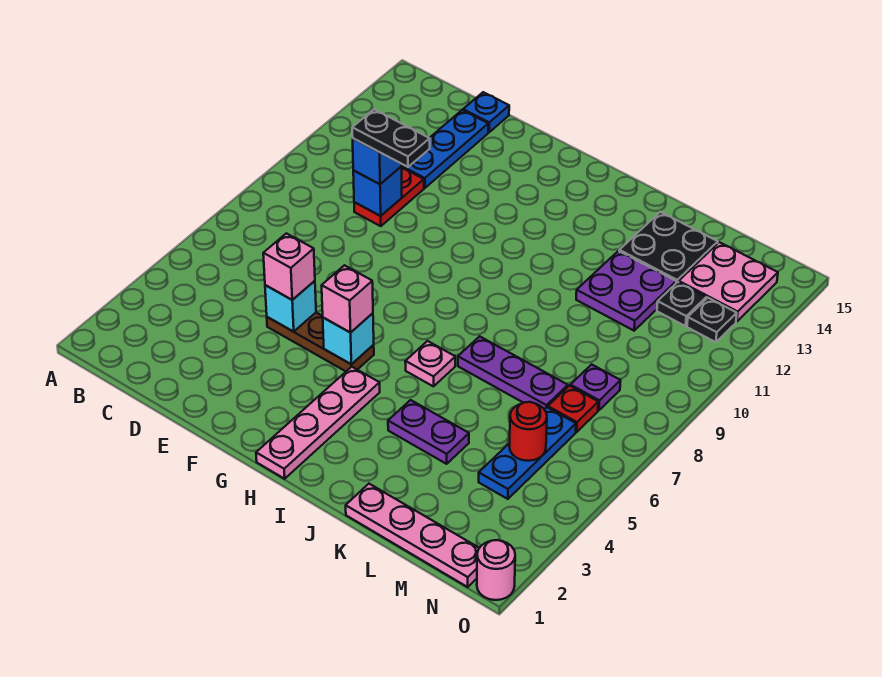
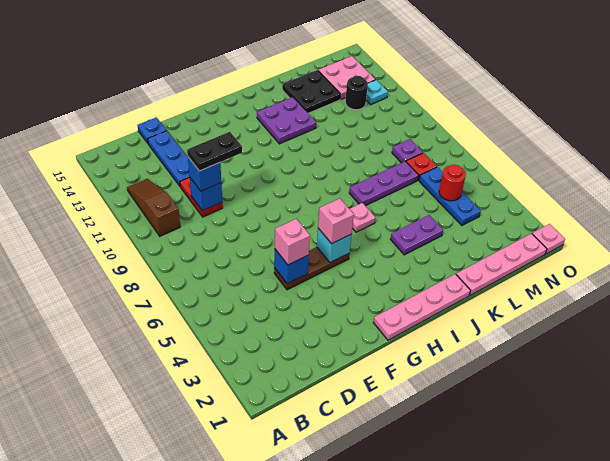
none -> brown 1x3 slope [127,179,180,236]
cyan 1x1 brick [265,281,316,332] -> blue 1x1 brick [274,249,309,284]
pink 1x4 plate [256,367,380,479] -> pink 1x4 plate turned to [373,274,470,340]
purple 2x2 plate [576,251,676,331] -> purple 2x2 plate moved to [257,97,316,144]
black 1x1 plate [657,282,706,326] -> black 1x1 round brick [345,76,368,110]
black 1x1 plate [687,298,737,342] -> cyan 1x1 plate [366,80,388,104]
pink 1x1 round brick [477,540,515,600] -> pink 1x1 plate [532,224,565,254]

